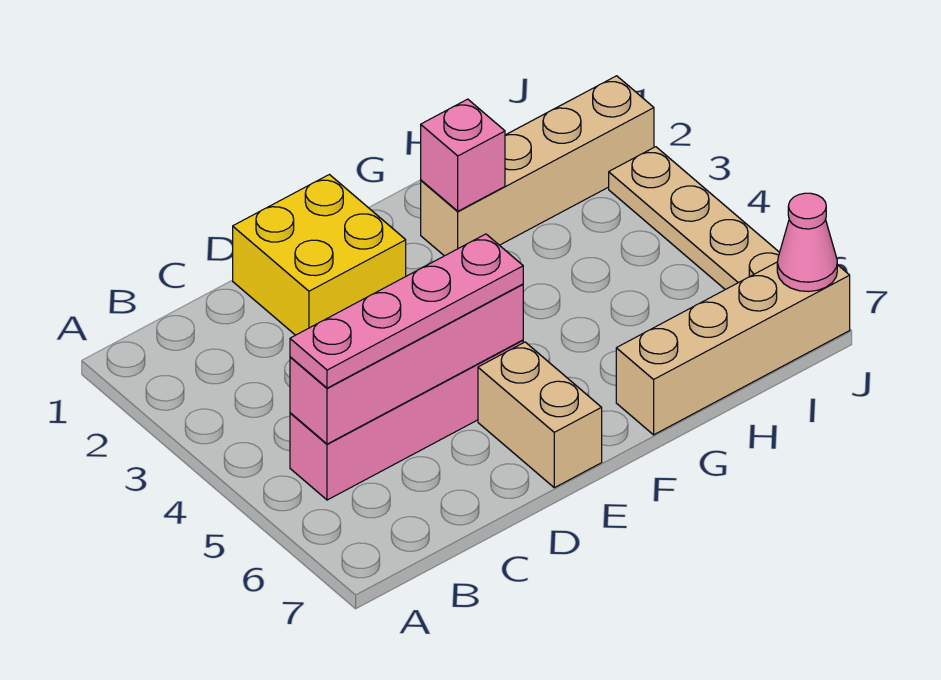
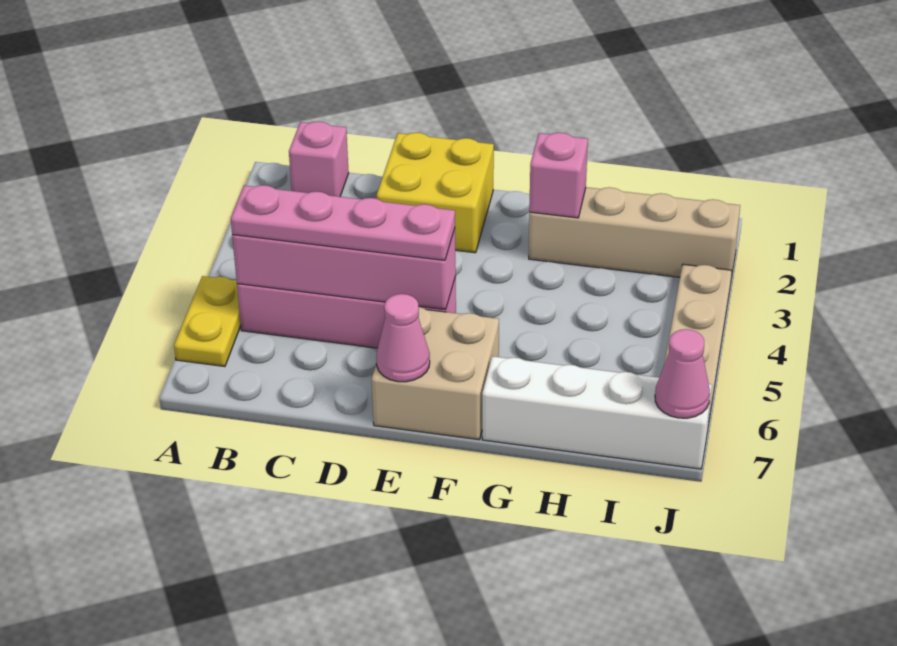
none -> yellow 1x2 plate [174,276,241,366]
none -> pink 1x1 brick [289,121,349,197]
tan 1x2 brick [478,342,602,488] -> tan 2x2 brick [372,307,499,440]
none -> pink 1x1 cone [376,294,430,382]
tan 1x4 brick [616,262,850,435] -> white 1x4 brick [482,356,712,469]

